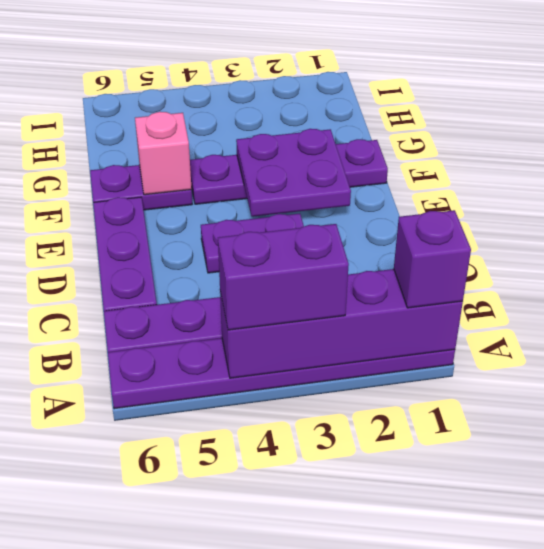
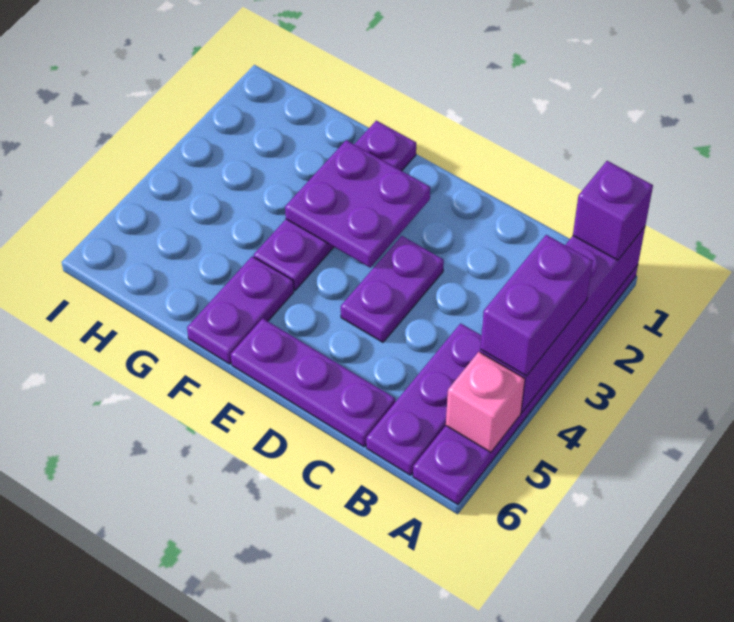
pink 1x1 brick [135,112,192,195] -> pink 1x1 brick moved to [446,352,525,452]

